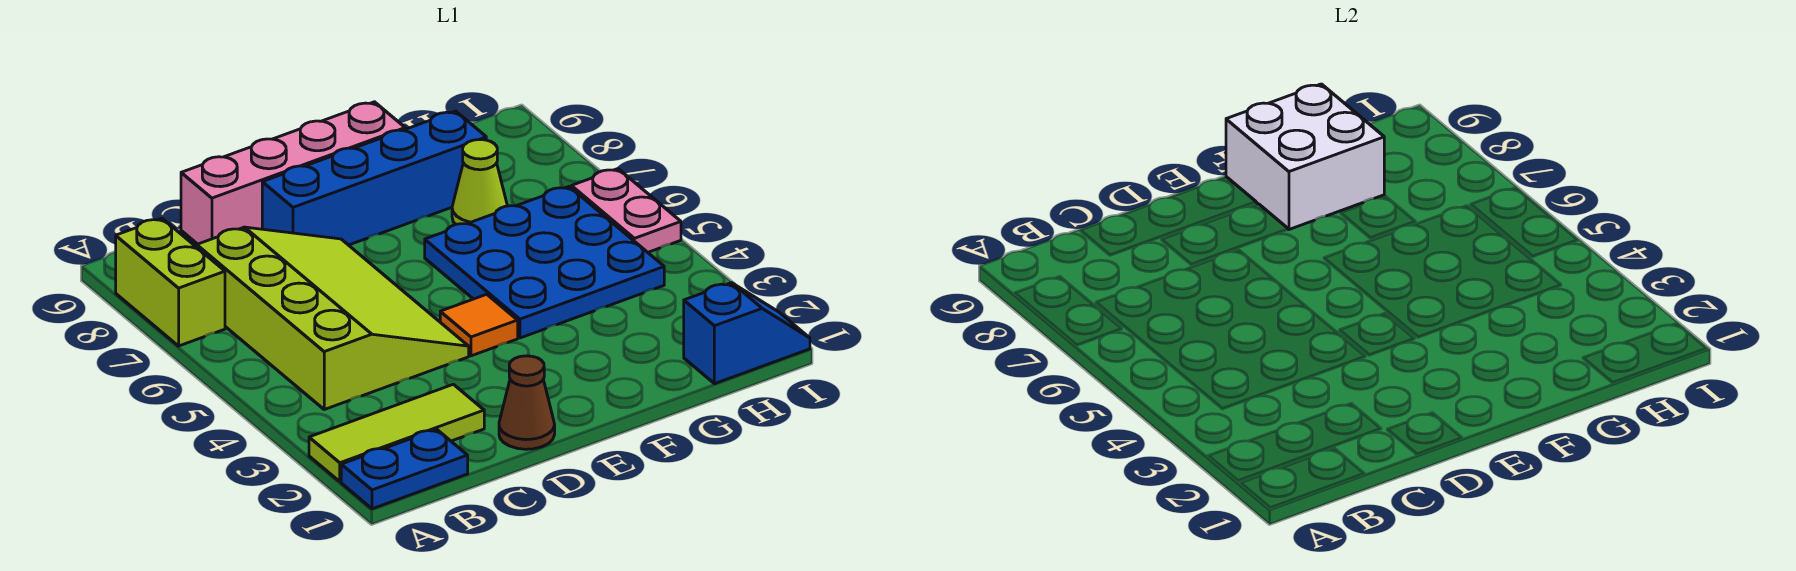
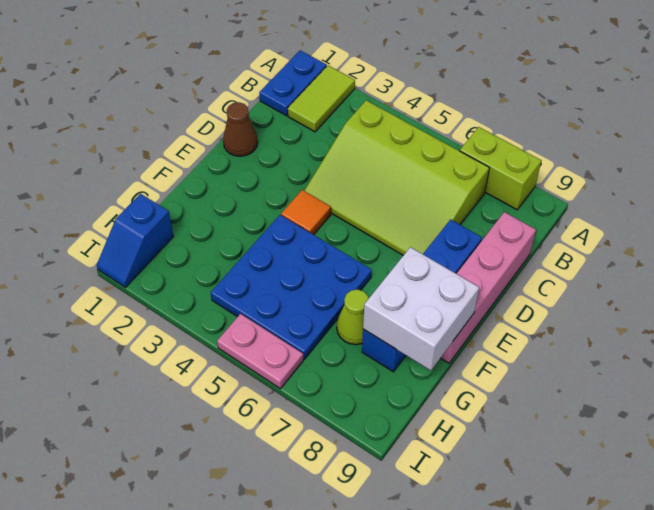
lime 1x3 tile [309,384,484,482] -> lime 1x2 tile [288,66,355,132]

